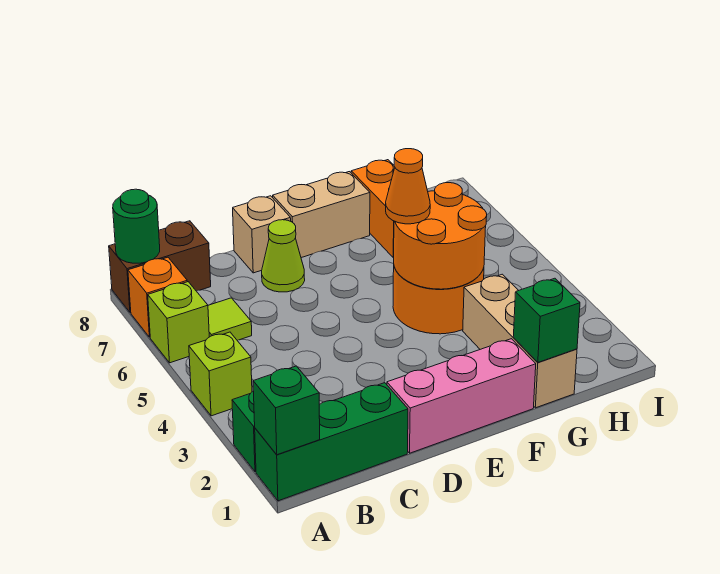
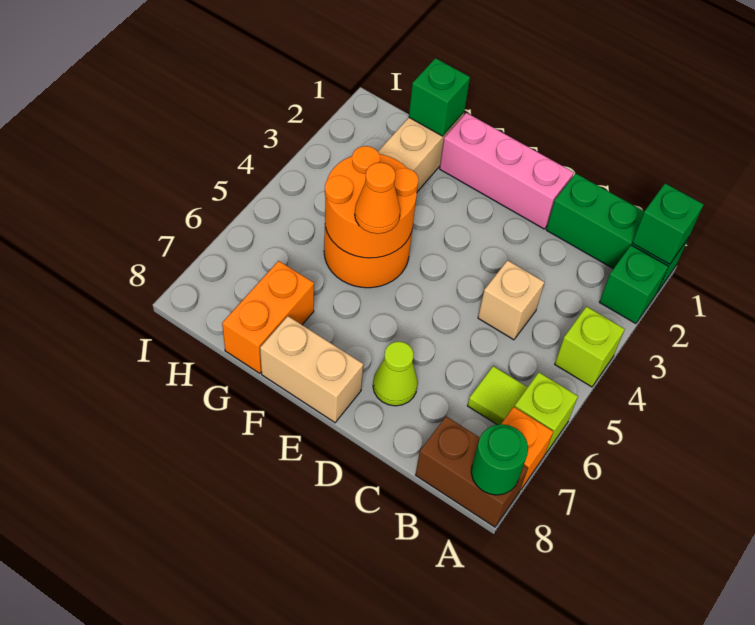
tan 1x1 brick [233,196,291,273] -> tan 1x1 brick moved to [478,260,544,340]

